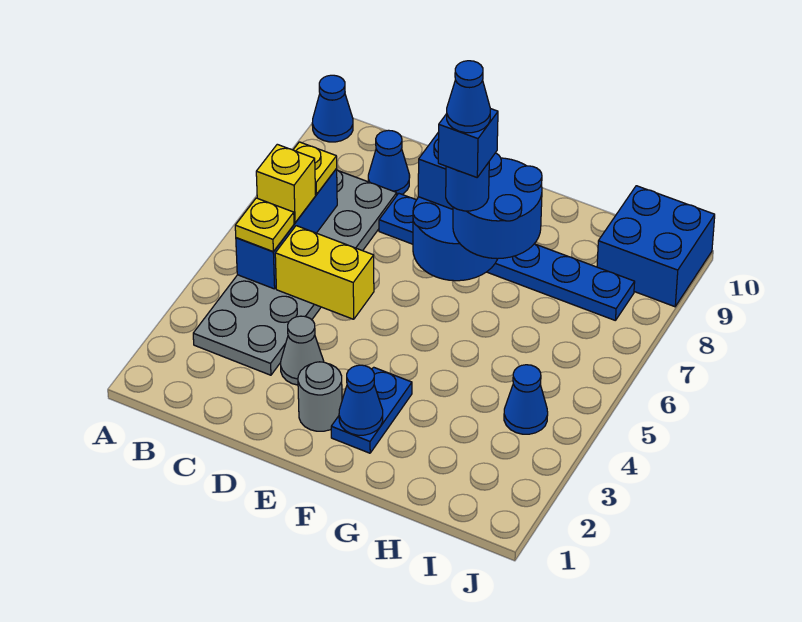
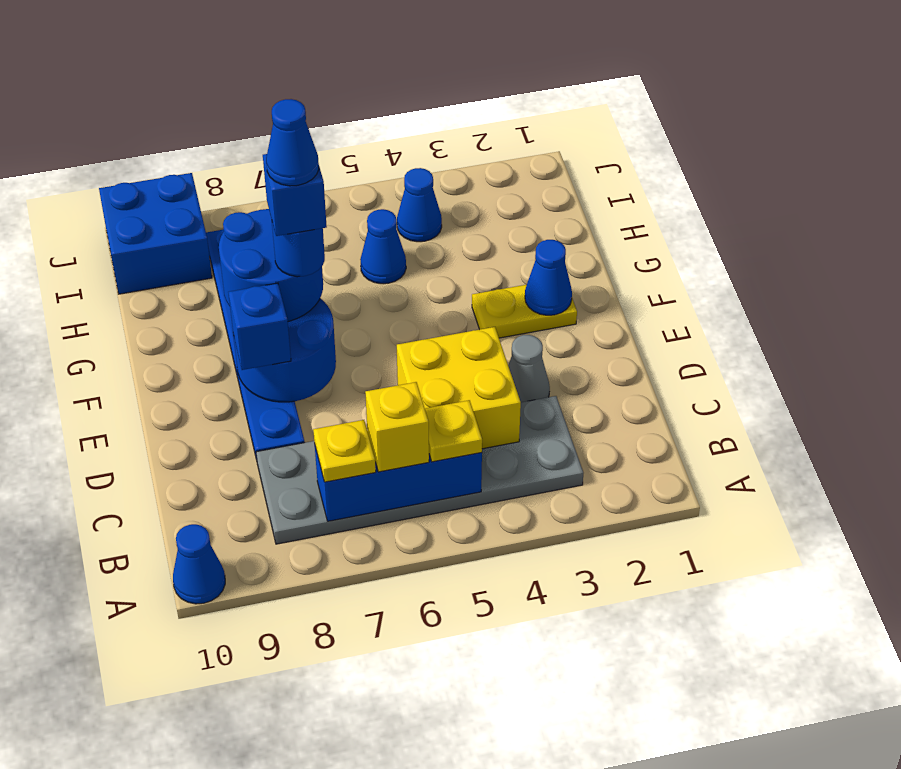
yellow 1x2 brick [275,226,374,319] -> yellow 2x2 brick [397,327,521,449]
blue 1x1 cone [368,130,410,195] -> blue 1x1 cone moved to [360,209,406,284]
grey 1x1 round brick [298,362,342,431] -> none
blue 1x2 plate [331,367,412,453] -> yellow 1x2 plate [472,285,577,338]

